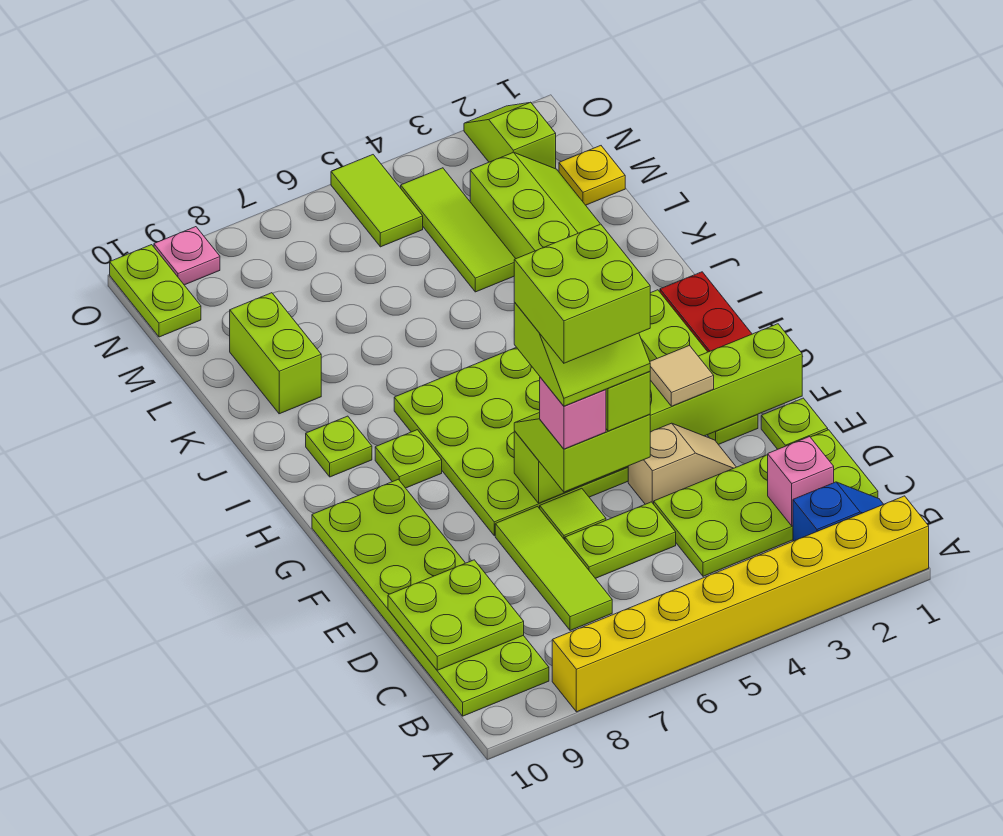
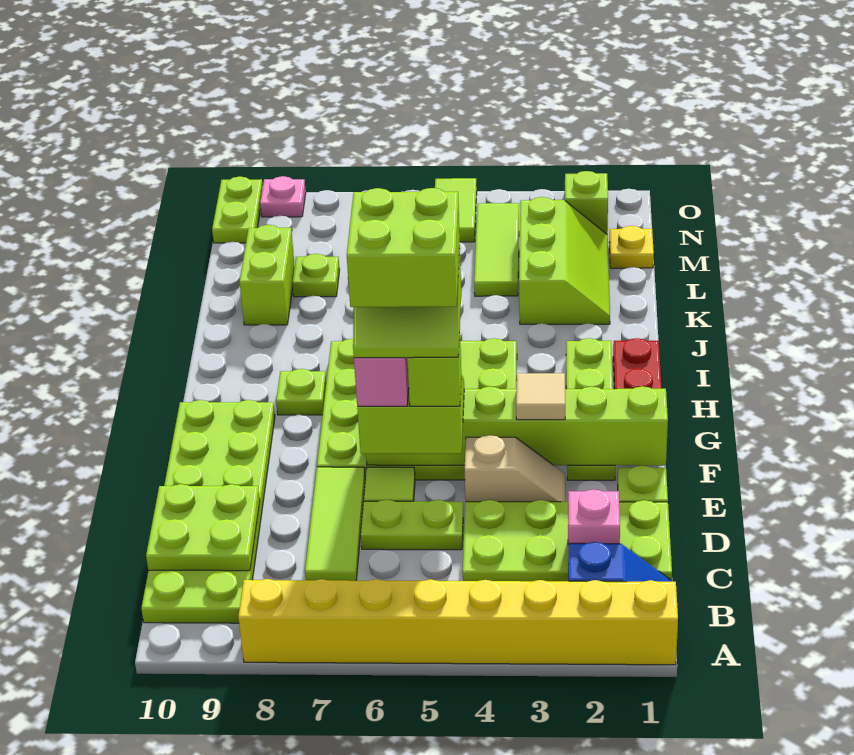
lime 1x1 plate [306,416,372,477] -> lime 1x1 plate moved to [292,254,340,297]

